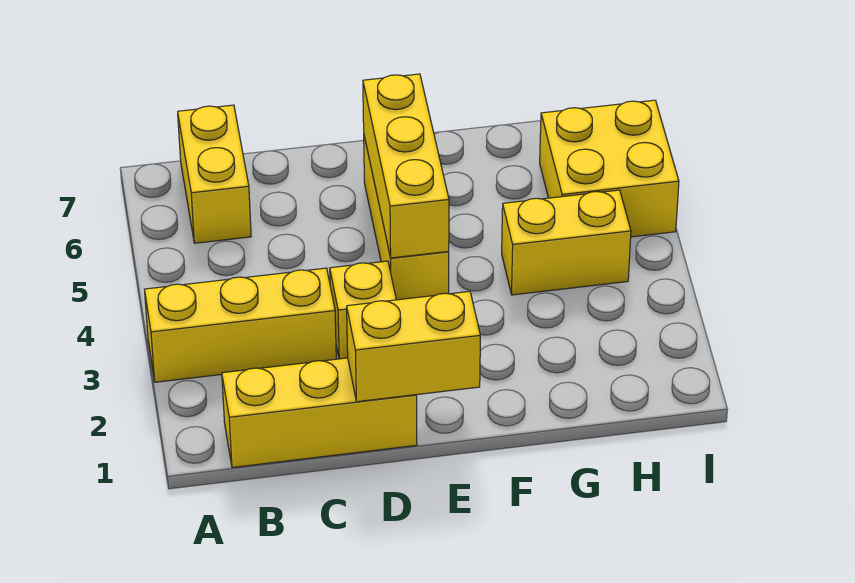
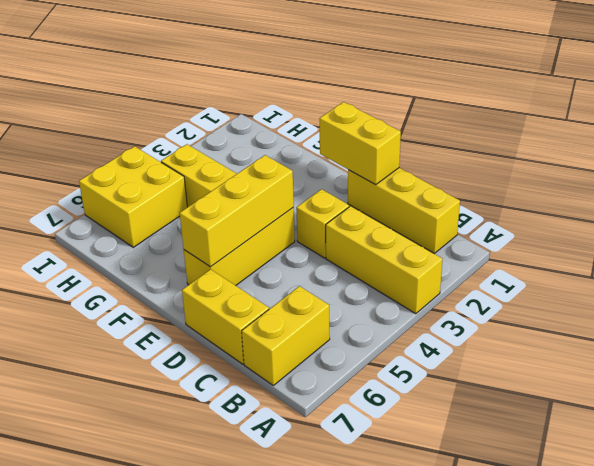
none -> yellow 1x2 brick [182,269,269,364]

